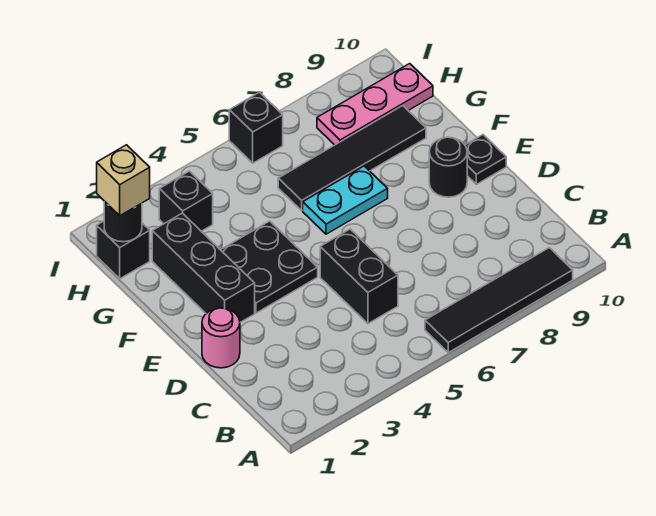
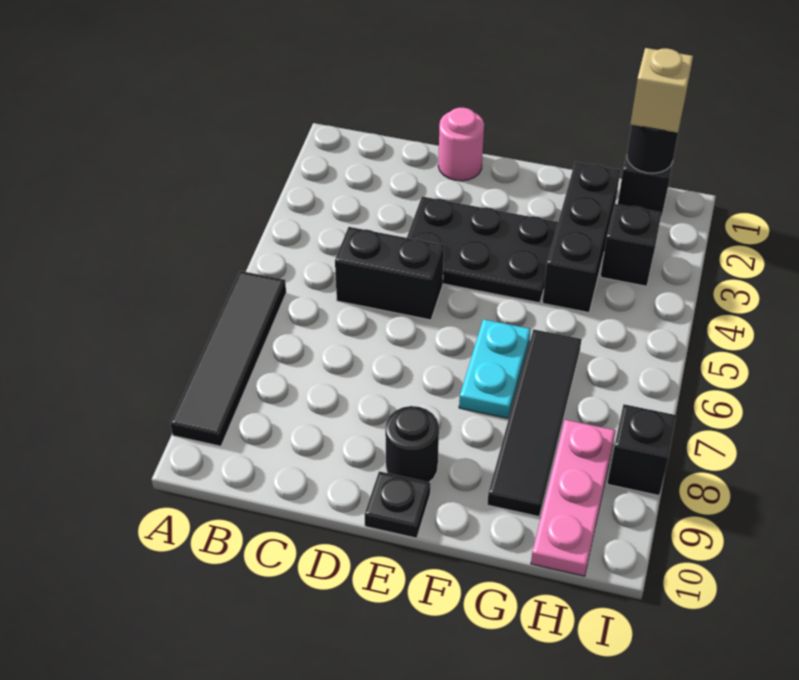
black 1x3 brick [152,213,255,322] -> black 1x3 brick turned to [543,162,620,313]
black 2x2 plate [221,221,318,313] -> black 2x3 plate [407,197,558,303]
black 1x1 brick [229,92,283,163] -> black 1x1 brick moved to [607,404,676,495]

